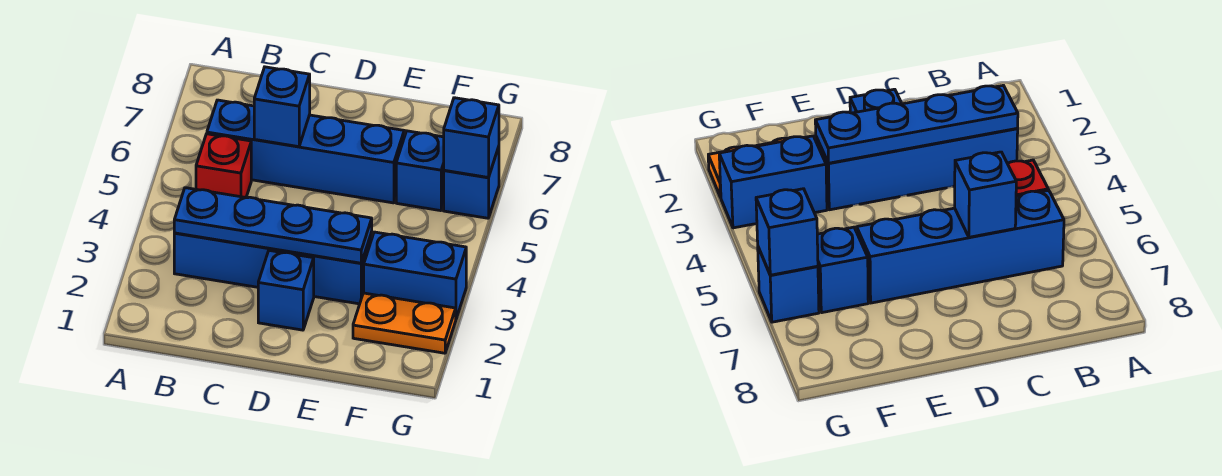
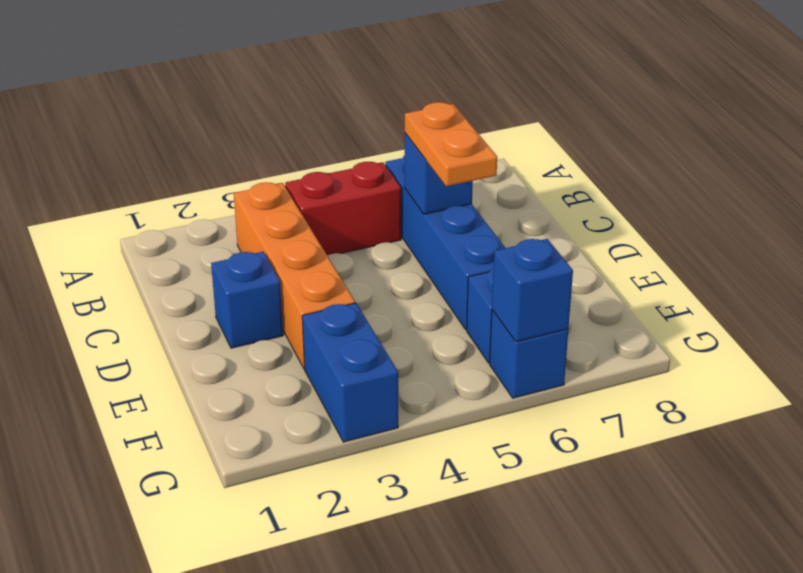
blue 1x4 brick [174,233,372,304] -> orange 1x4 brick [234,182,355,369]
blue 1x4 plate [174,188,372,263] -> none
red 1x1 brick [196,134,251,198] -> red 1x2 brick [285,162,401,255]
orange 1x2 plate [353,293,456,353] -> orange 1x2 plate moved to [405,102,497,186]

